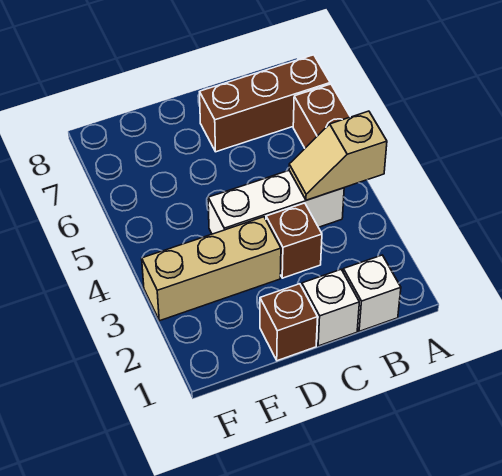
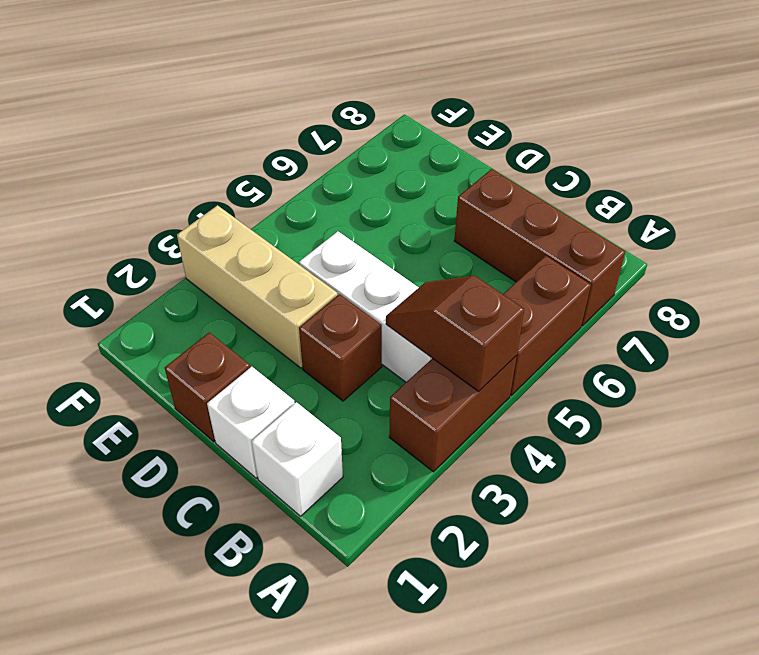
none -> brown 1x2 brick [389,356,517,472]
tan 1x2 slope [289,111,387,200] -> brown 1x2 slope [386,275,524,391]

